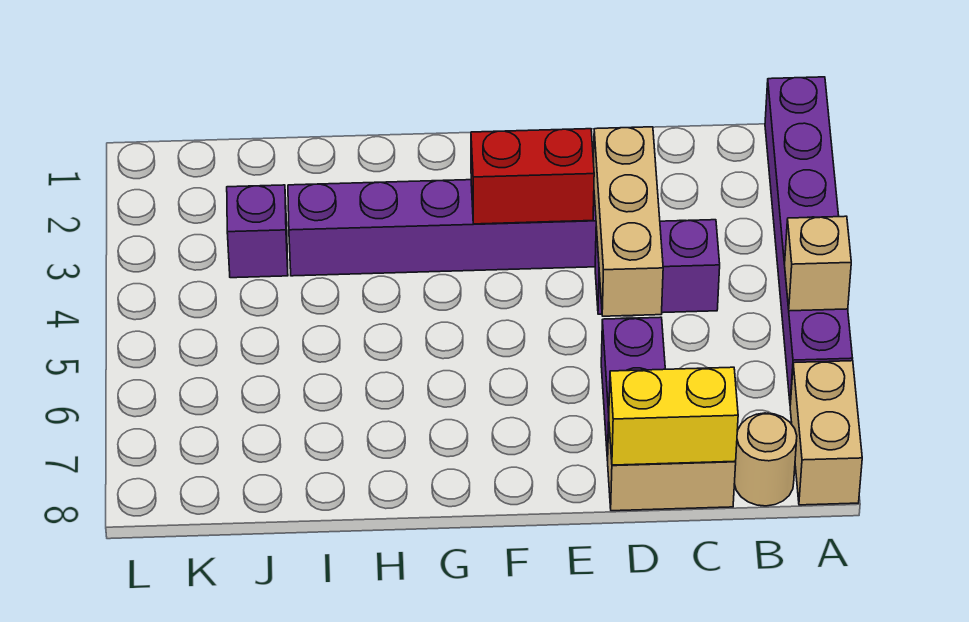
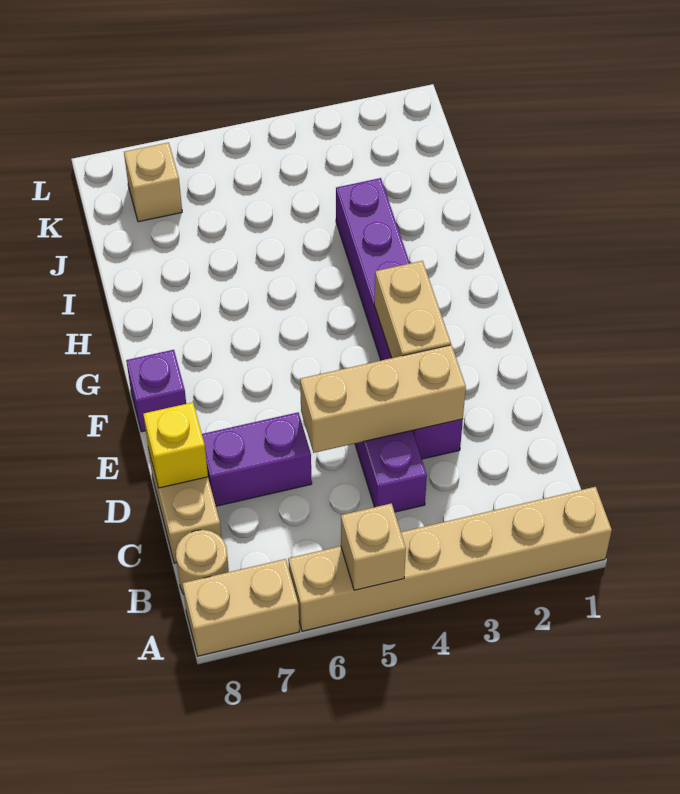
purple 1x6 brick [765,77,853,405] -> tan 1x6 brick [288,487,612,631]
yellow 1x2 brick [609,367,738,465] -> yellow 1x1 brick [143,402,208,488]
red 1x2 brick [471,129,594,224] -> tan 1x2 brick [374,261,451,358]
purple 1x1 brick [227,185,288,278] -> purple 1x1 brick moved to [126,350,186,432]
none -> tan 1x1 brick [124,143,182,222]

